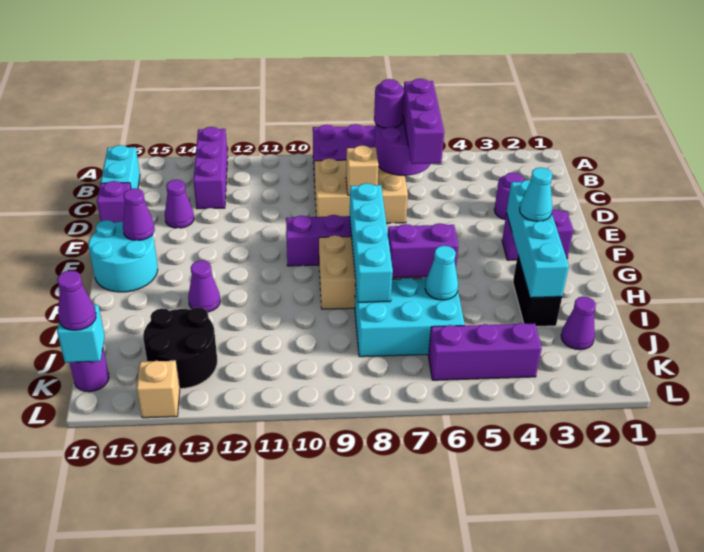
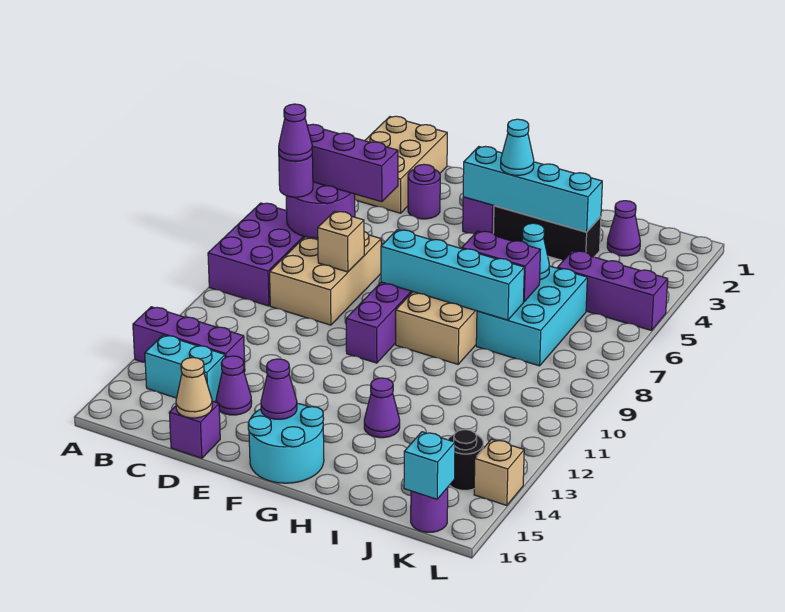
none -> tan 2x3 brick [355,116,447,213]
cyan 1x2 brick [101,145,140,189] -> cyan 1x2 brick moved to [145,335,225,402]
none -> tan 1x1 cone [176,357,212,418]
black 1x2 brick [513,255,562,326] -> black 1x3 brick [493,206,601,260]
purple 1x2 brick [388,223,459,278] -> purple 1x2 brick turned to [462,231,540,302]
black 2x2 round brick [143,307,217,389] -> black 1x1 round brick [448,430,483,490]
purple 1x3 brick [428,323,542,380] -> purple 1x3 brick turned to [557,251,668,330]
purple 1x1 cone [57,271,96,330] -> purple 1x1 cone moved to [279,104,312,161]

